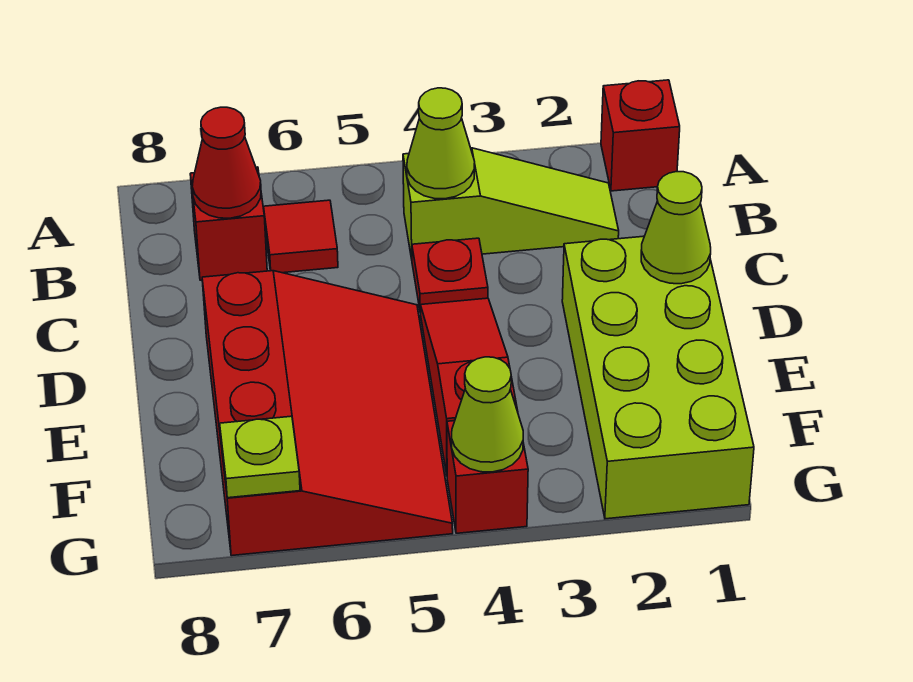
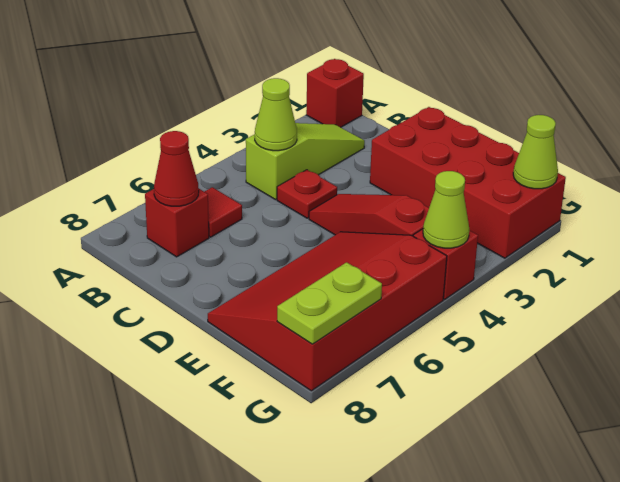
lime 2x4 brick [562,236,754,519] -> red 2x4 brick [370,107,566,258]
lime 1x1 cone [641,172,711,284] -> lime 1x1 cone moved to [513,115,558,189]
red 3x4 slope [202,271,453,556] -> red 3x4 slope turned to [208,232,447,391]
lime 1x1 plate [220,416,300,498] -> lime 1x2 plate [277,262,382,344]

